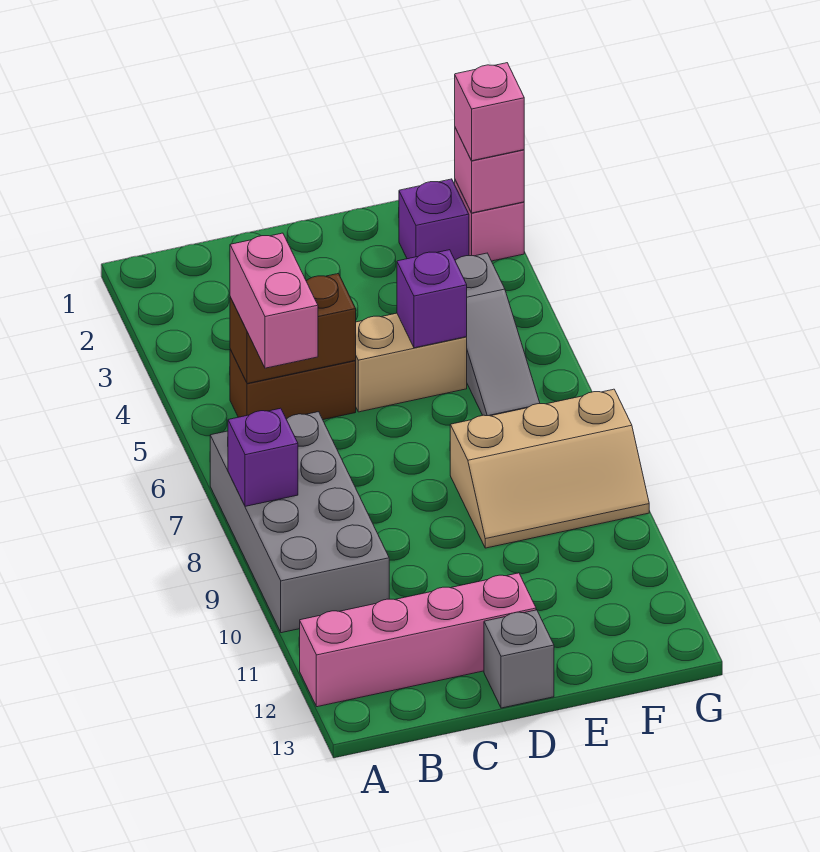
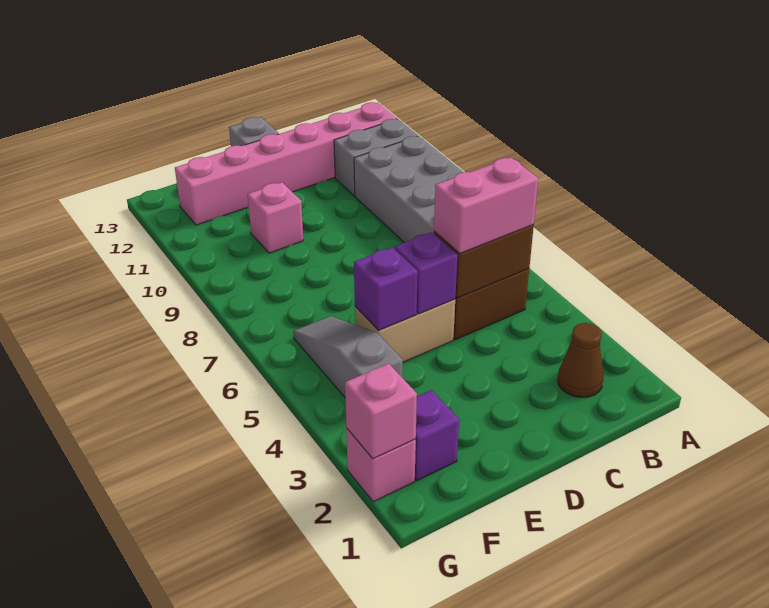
purple 1x1 brick [228,408,298,506] -> purple 1x1 brick moved to [395,232,458,314]
none -> grey 1x2 brick [334,119,418,196]
pink 1x4 brick [300,573,536,707] -> pink 1x6 brick [175,102,397,225]
none -> brown 1x1 cone [558,323,604,397]
pink 1x2 brick [230,233,318,368] -> pink 1x2 brick turned to [434,157,538,253]
tan 2x3 slope [450,389,649,548] -> none
pink 1x1 brick [455,63,524,161] -> pink 1x1 brick moved to [248,182,303,253]

